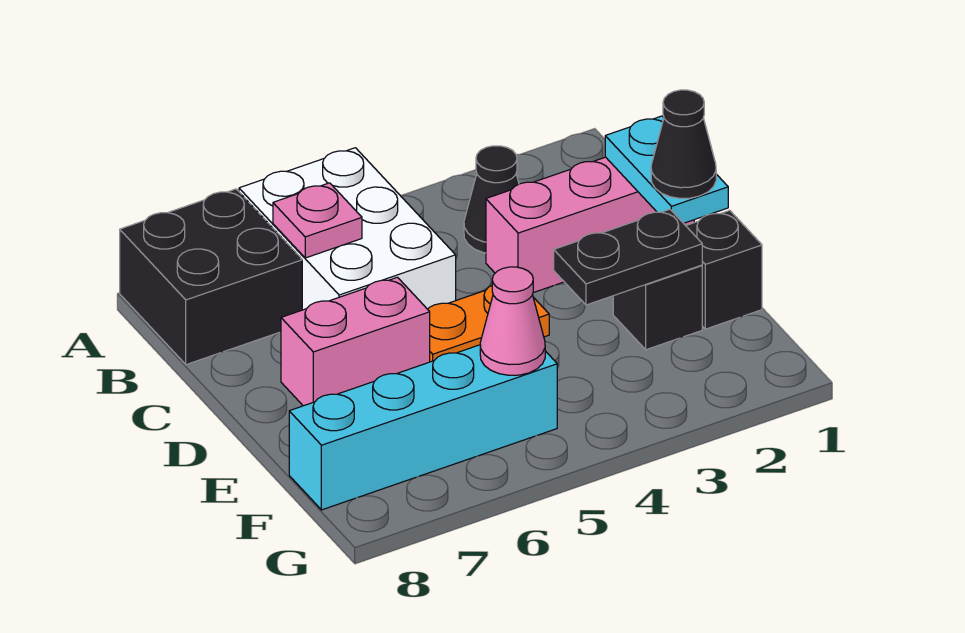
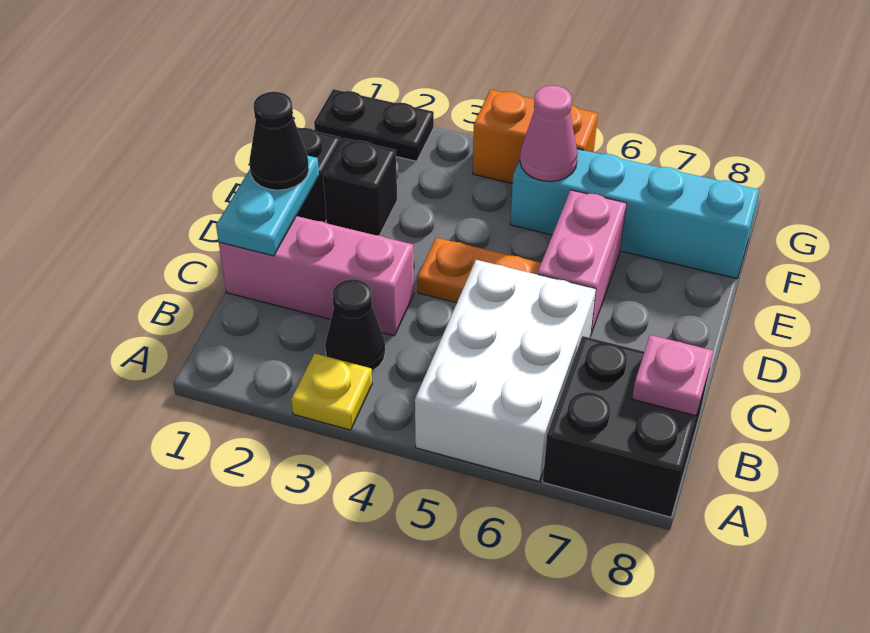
none -> yellow 1x1 plate [291,354,372,430]
pink 1x1 plate [273,183,362,258] -> pink 1x1 plate moved to [632,335,713,416]
pink 1x2 brick [281,277,430,406] -> pink 1x2 brick turned to [538,190,627,336]
black 1x2 plate [554,209,702,305] -> black 1x2 plate moved to [314,89,434,161]
none -> orange 1x2 brick [473,90,598,183]

